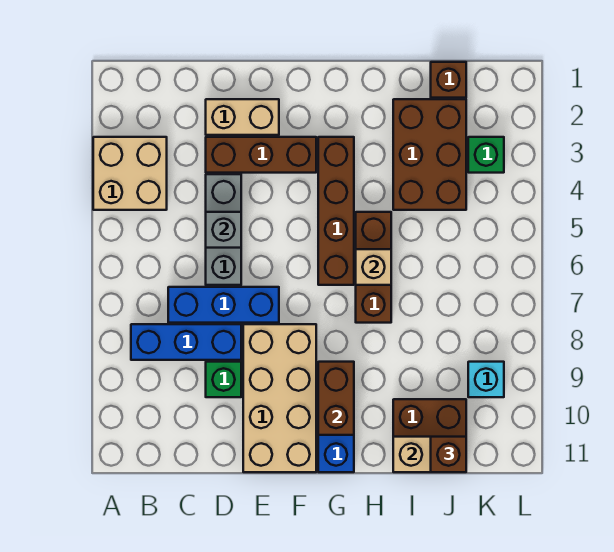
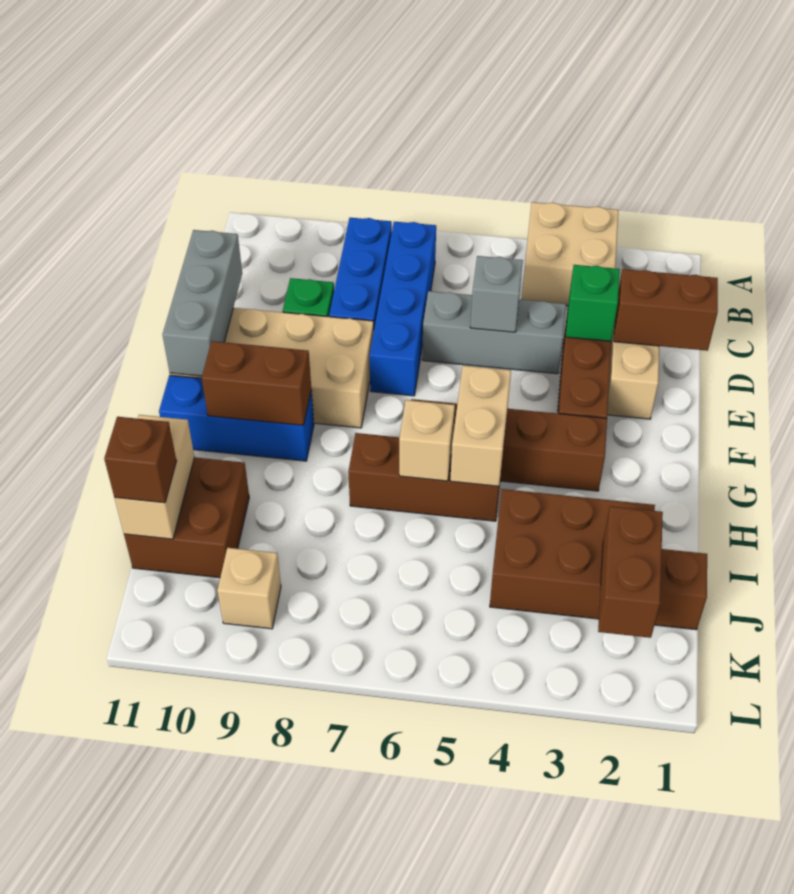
blue 1x3 brick [168,287,279,323] -> blue 1x4 brick [370,222,436,396]
none -> brown 1x2 brick [614,269,718,351]
none -> grey 1x3 brick [163,230,242,376]
none -> tan 1x2 brick [450,366,511,486]
none -> brown 1x2 brick [598,506,663,638]
green 1x1 brick [468,137,504,173] -> green 1x1 brick moved to [566,265,620,341]
cyan 1x1 brick [468,362,504,397] -> tan 1x1 brick [217,548,281,629]

